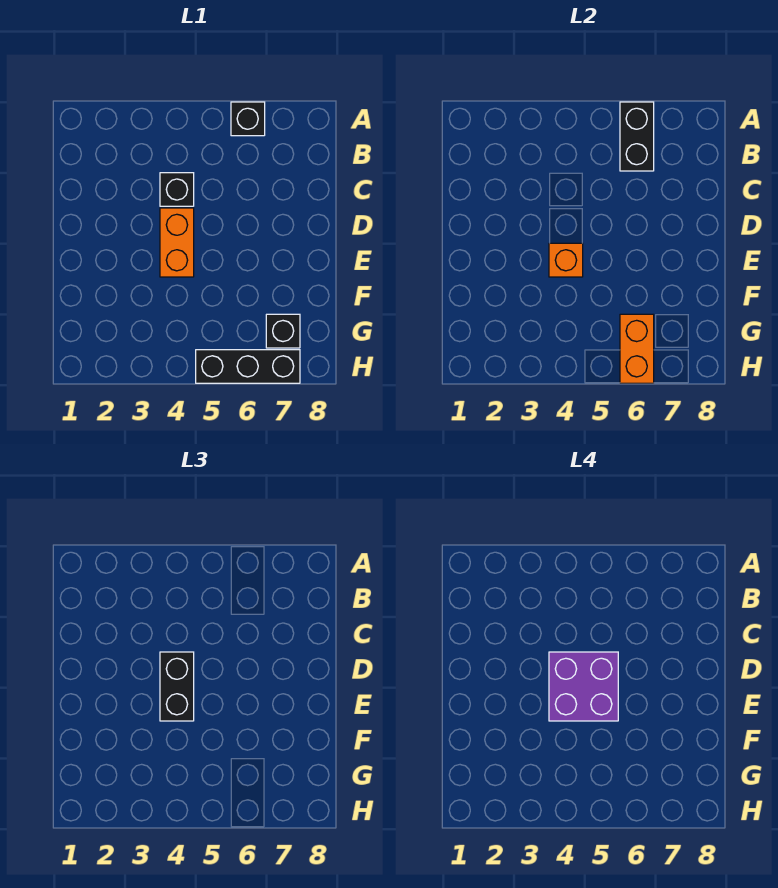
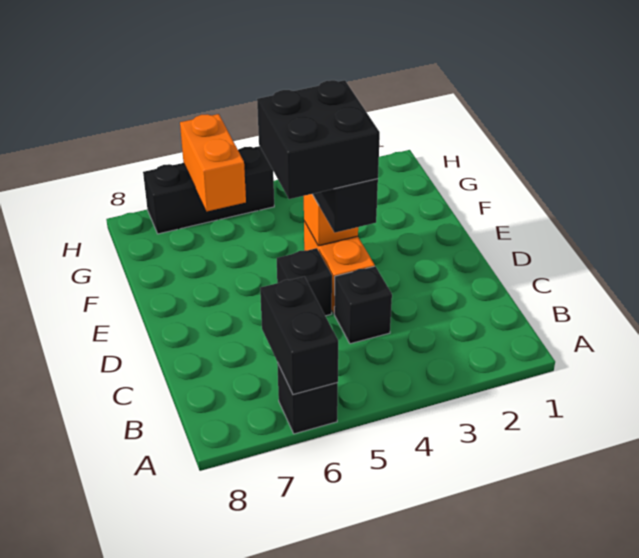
purple 2x2 brick [549,652,618,721] -> black 2x2 brick [257,80,380,199]
black 1x1 brick [266,314,300,348] -> black 1x1 brick moved to [277,248,332,316]

